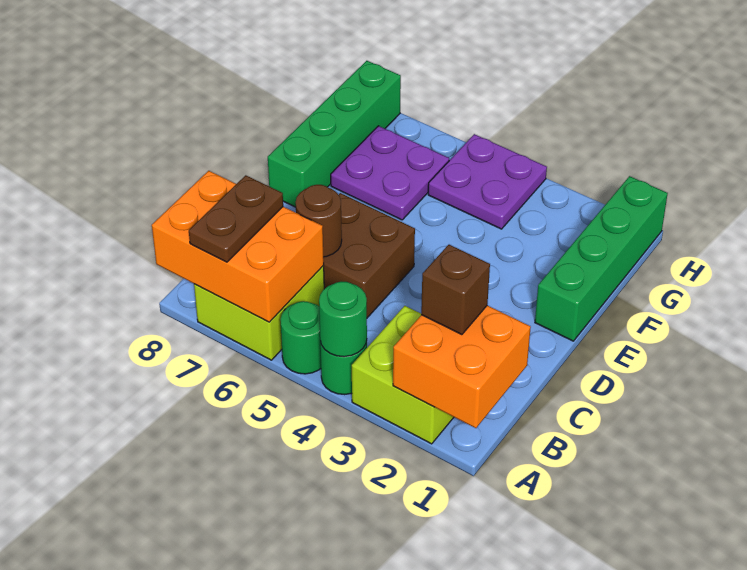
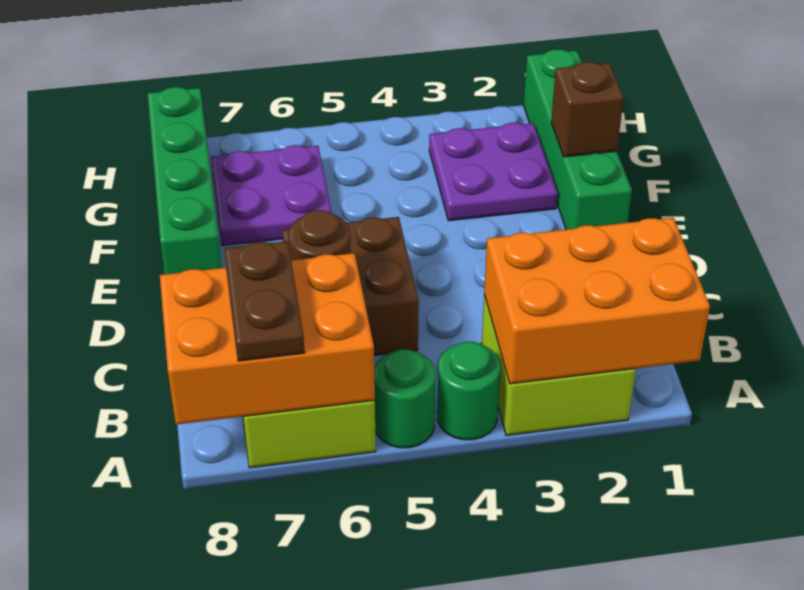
orange 2x2 brick [393,305,531,428] -> orange 2x3 brick [484,218,710,384]
green 1x1 round brick [319,281,367,357] -> none
brown 1x1 brick [421,245,490,335] -> brown 1x1 brick moved to [551,62,624,157]
purple 2x2 plate [428,134,547,229] -> purple 2x2 plate moved to [429,123,558,221]

